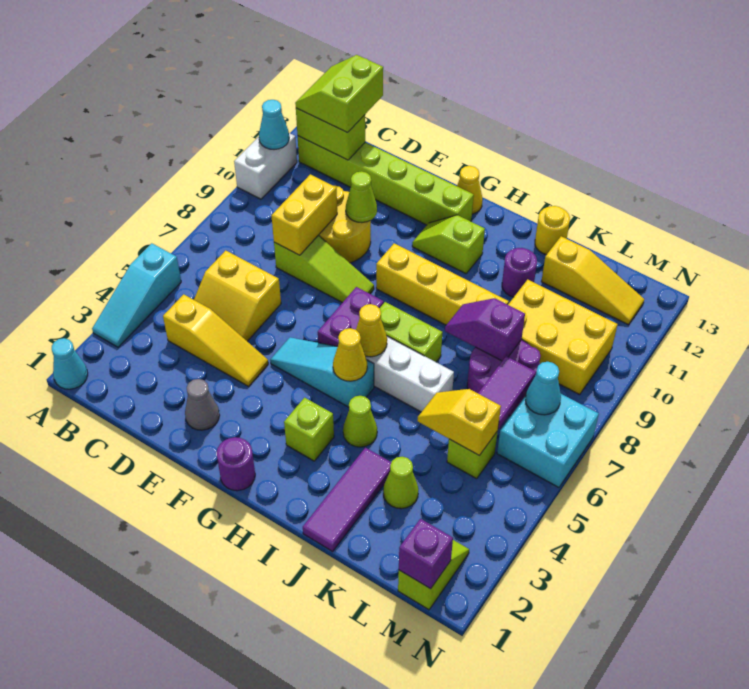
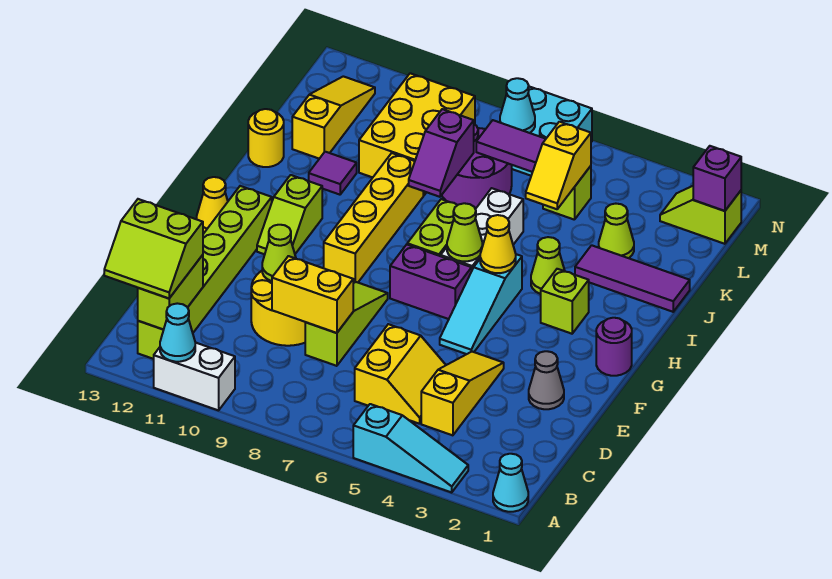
yellow 1x1 cone [356,304,387,357] -> lime 1x1 cone [447,203,482,261]
purple 1x1 round brick [502,248,537,297] -> purple 1x1 tile [309,152,357,195]

